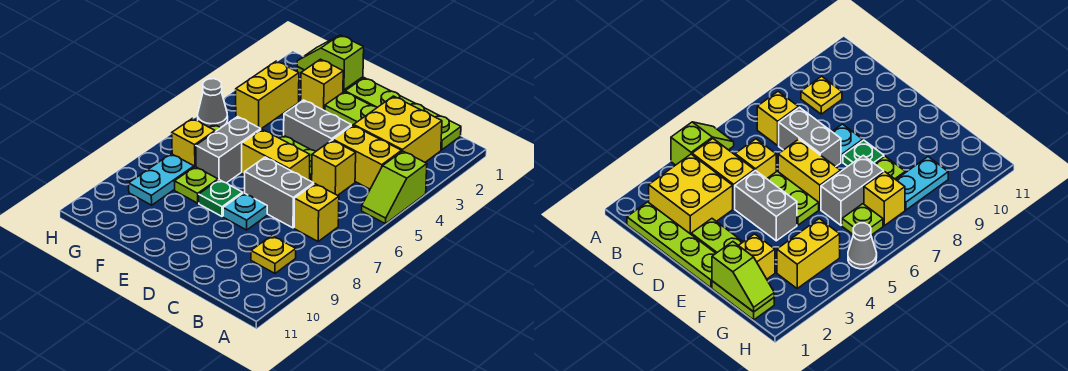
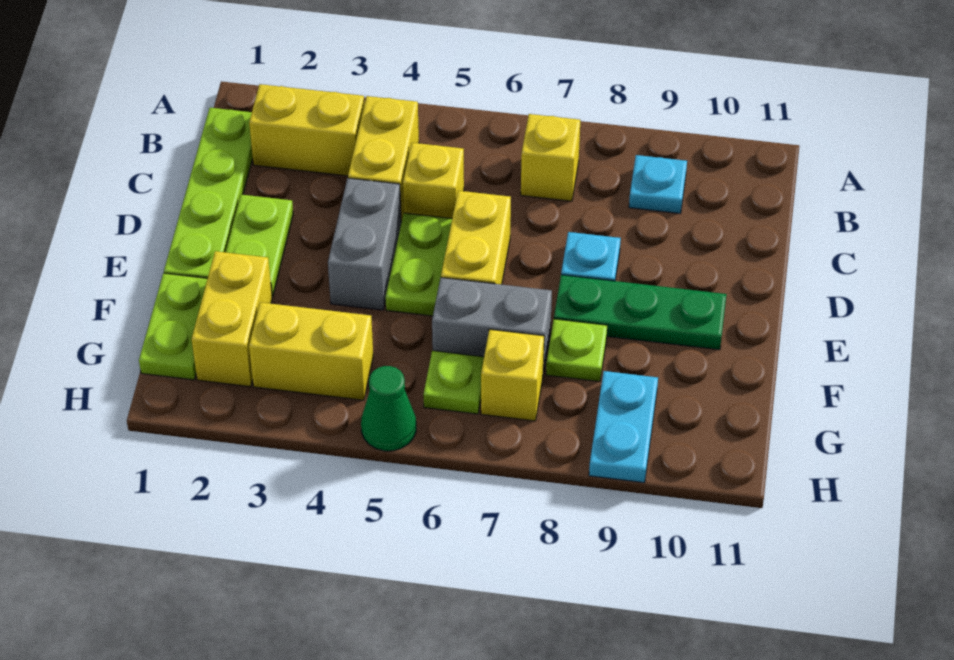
lime 1x2 slope [362,151,427,224] -> none
yellow 2x2 brick [354,96,442,162] -> yellow 1x2 brick [249,84,364,176]
yellow 1x1 plate [251,236,296,273] -> cyan 1x1 plate [629,155,687,213]
grey 1x2 brick [245,157,314,228] -> none
green 1x1 plate [199,180,243,216] -> green 1x3 plate [554,275,727,350]
lime 1x2 slope [297,35,364,90] -> none
yellow 1x1 brick [301,59,343,111] -> yellow 1x2 brick [192,251,272,387]
cyan 1x2 plate [129,154,194,205] -> cyan 1x2 plate turned to [589,371,658,483]
grey 1x1 cone [198,79,228,127] -> green 1x1 cone [361,366,416,451]

